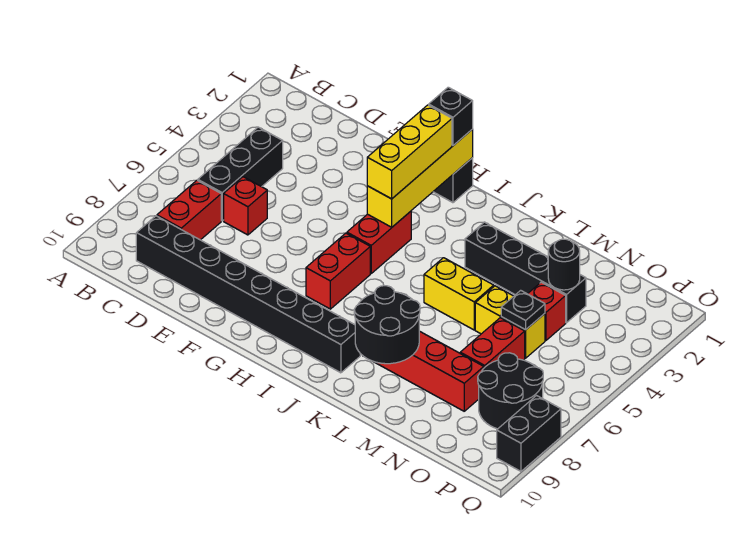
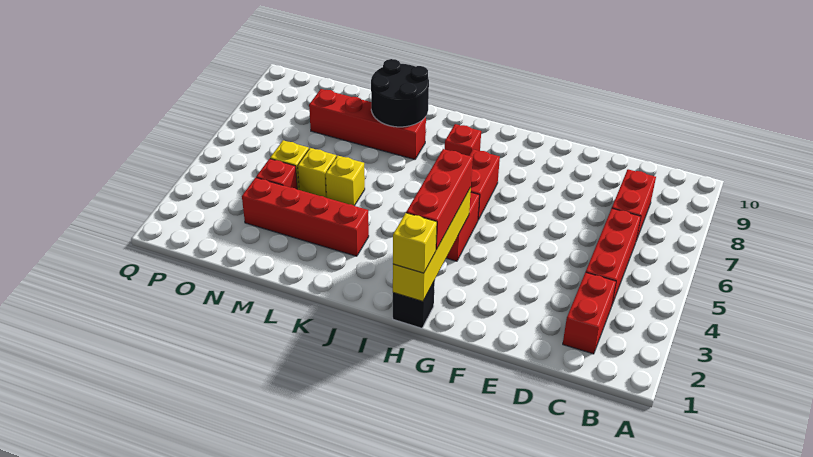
black 1x3 brick [198,127,283,221] -> red 1x3 brick [586,208,641,304]
black 1x8 brick [136,216,360,373] -> none
red 1x1 brick [224,177,267,235] -> red 1x1 brick moved to [445,124,481,156]
black 1x1 brick [429,87,473,145] -> yellow 1x1 brick [393,213,437,273]
yellow 1x3 brick [367,105,452,199] -> red 1x3 brick [406,149,473,250]
black 1x4 brick [465,222,586,323] -> red 1x4 brick [242,178,369,256]
yellow 1x2 brick [424,258,494,330] -> yellow 1x1 brick [326,156,365,206]
black 1x1 round brick [548,239,580,290] -> none
black 1x1 plate [501,290,545,330] -> none
red 1x2 brick [460,318,525,368] -> red 1x2 brick moved to [563,272,616,354]
black 2x2 round brick [478,353,543,429] -> none
black 1x2 brick [497,396,561,471] -> none

